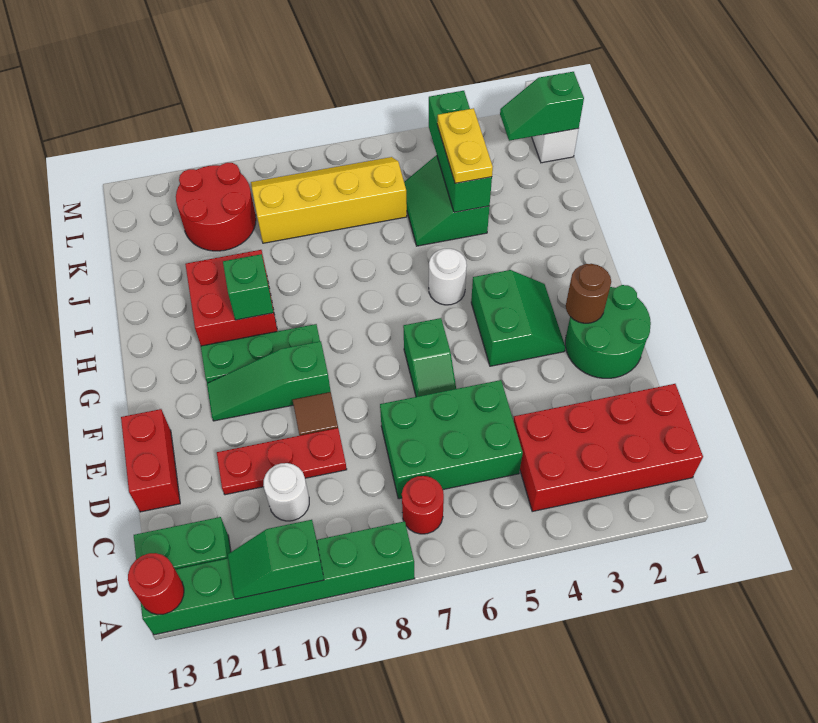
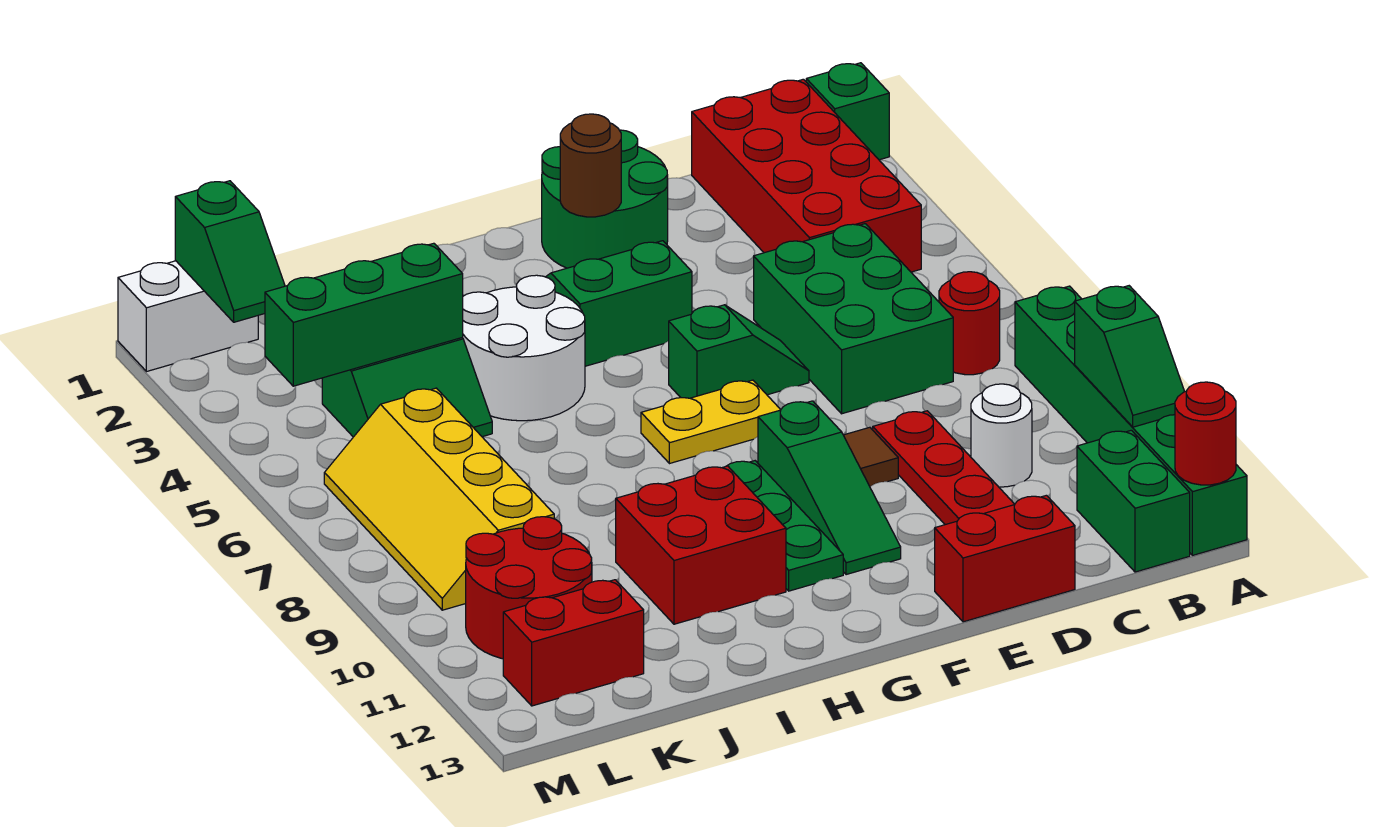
white 1x1 round brick [429,249,467,305] -> white 2x2 round brick [462,275,585,421]
green 1x1 brick [223,254,273,320] -> green 1x1 brick moved to [806,63,889,160]
yellow 1x2 plate [437,108,493,183] -> yellow 1x2 plate moved to [641,380,781,464]
none -> red 1x2 brick [503,580,644,706]

